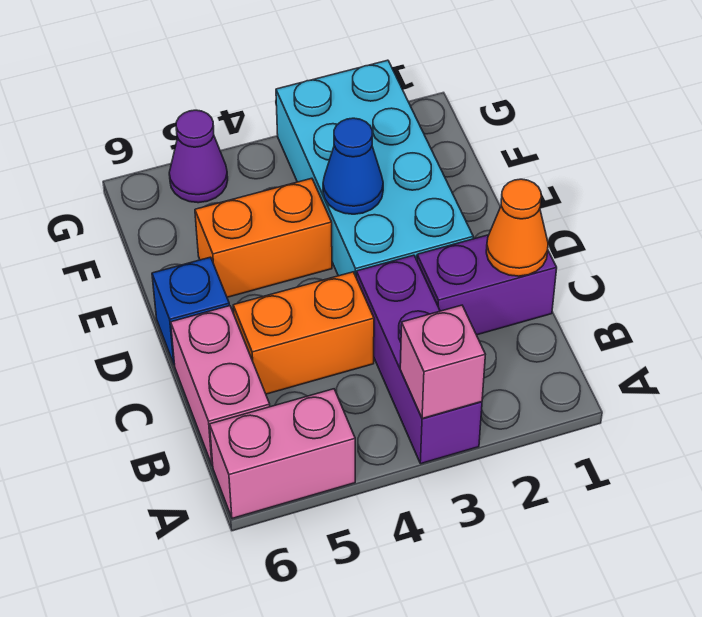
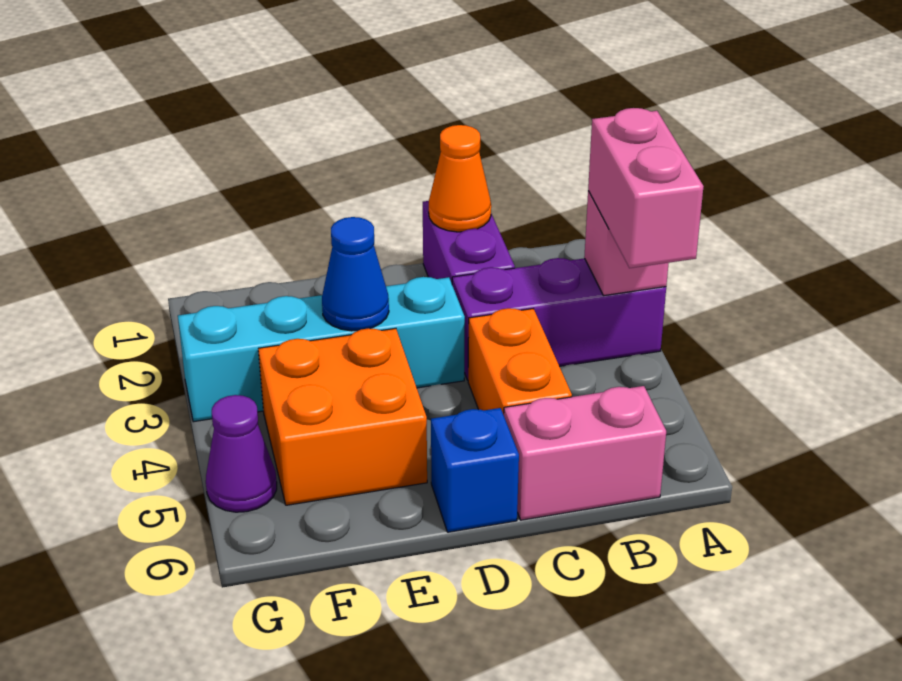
pink 1x2 brick [210,389,355,519] -> pink 1x2 brick moved to [588,108,704,268]
cyan 2x4 brick [276,60,473,276] -> cyan 1x4 brick [178,277,465,422]
orange 1x2 brick [195,178,332,297] -> orange 2x2 brick [258,328,427,505]

